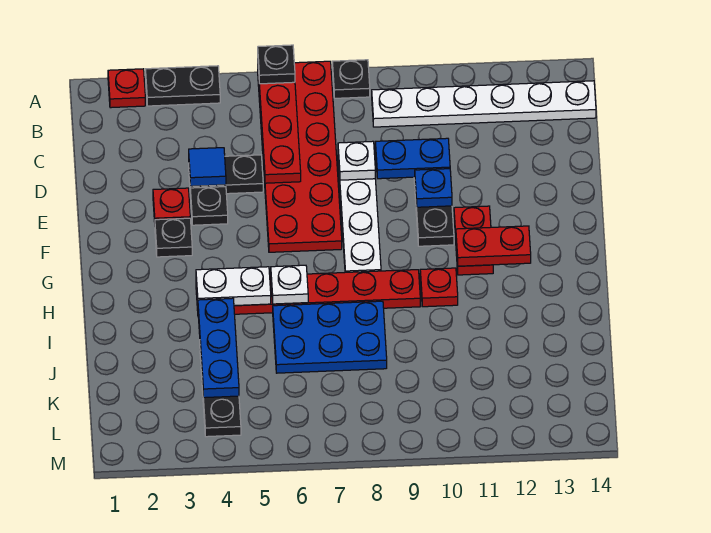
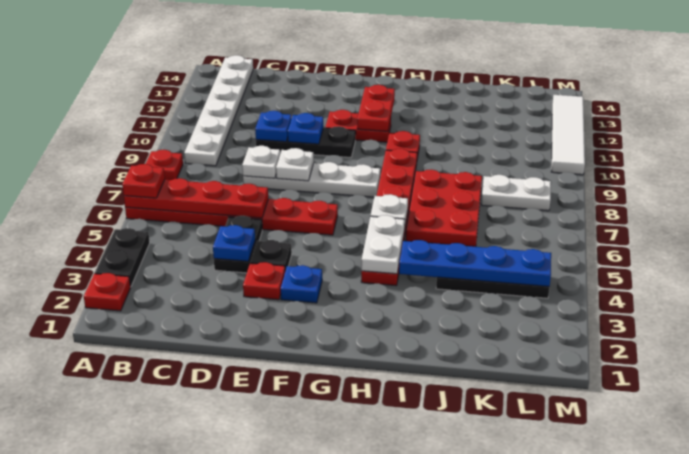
red 2x6 plate [258,61,342,252] -> red 1x6 plate [125,198,338,235]
black 1x1 plate [258,45,295,84] -> red 1x1 plate [122,164,165,198]
black 1x1 plate [332,60,370,98] -> red 1x1 plate [146,150,183,180]
blue 1x1 tile [189,148,226,186] -> blue 1x1 plate [213,225,255,261]
blue 1x2 plate [375,138,450,179] -> blue 1x1 plate [255,111,291,142]
none -> white 1x1 plate [276,148,314,181]
black 1x1 plate [155,218,192,257] -> blue 1x1 plate [281,265,322,303]
blue 1x3 plate [198,298,239,398] -> blue 1x4 plate [399,240,551,287]
blue 2x3 plate [273,301,387,373] -> red 2x3 plate [406,170,482,247]
none -> white 1x2 plate [481,175,551,211]
none -> white 1x4 tile [552,95,585,175]

